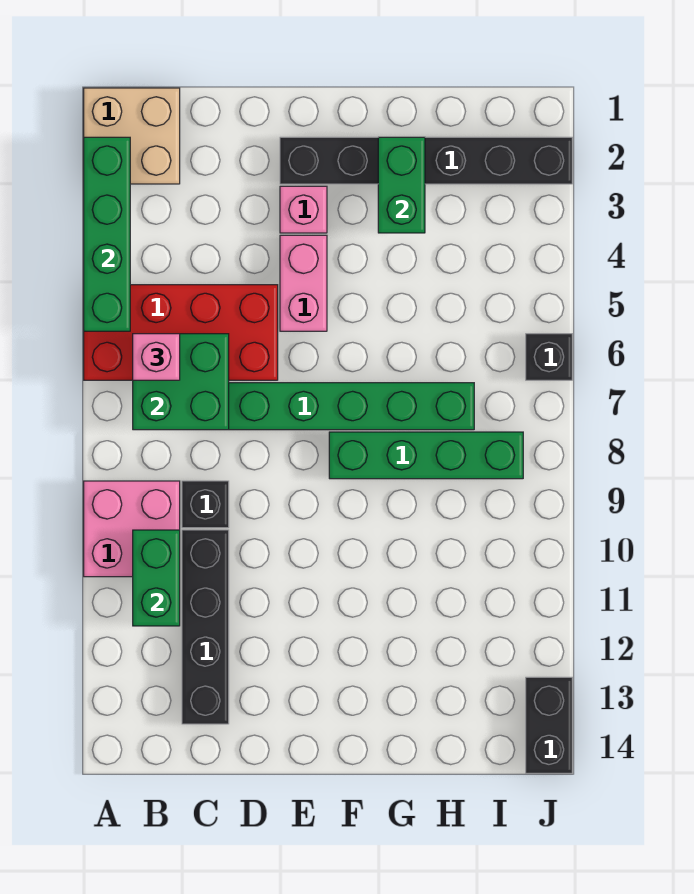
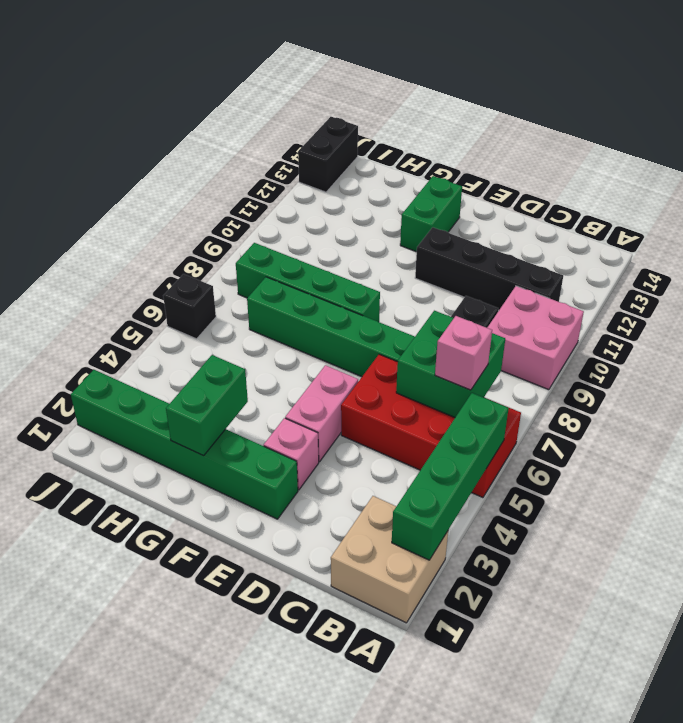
green 1x2 brick [133,530,180,626] -> green 1x2 brick moved to [400,176,462,252]
black 1x4 brick [182,530,229,724] -> black 1x4 brick turned to [415,227,563,310]
black 1x6 brick [280,137,572,184] -> green 1x6 brick [71,370,298,519]

